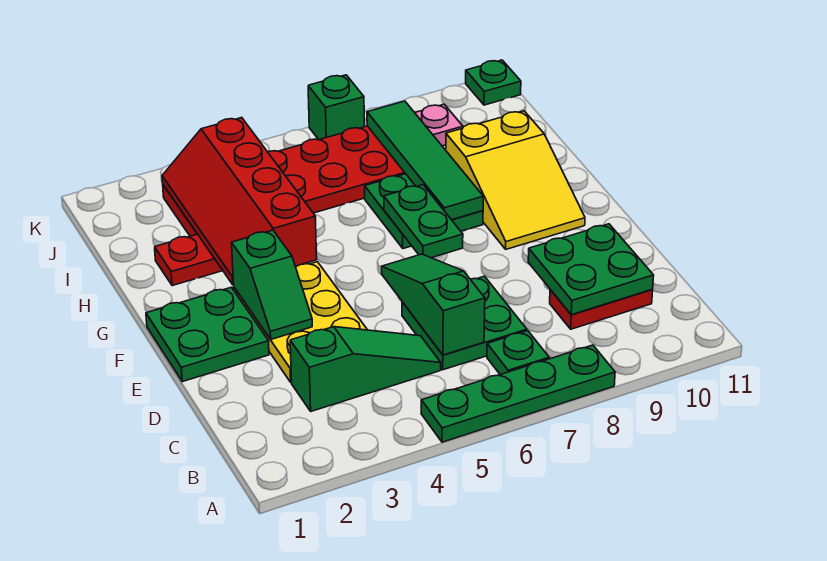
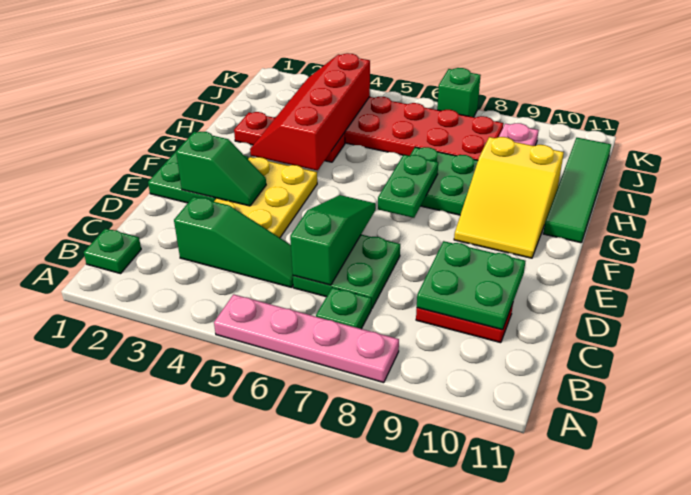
green 1x4 plate [421,345,615,442] -> pink 1x4 plate [214,294,399,383]
green 1x2 slope [232,230,312,339] -> green 1x2 slope turned to [176,132,266,206]
green 1x4 tile [367,101,483,220] -> green 1x4 tile moved to [543,138,611,243]
green 1x1 plate [466,60,521,105] -> green 1x1 plate moved to [84,229,141,274]

